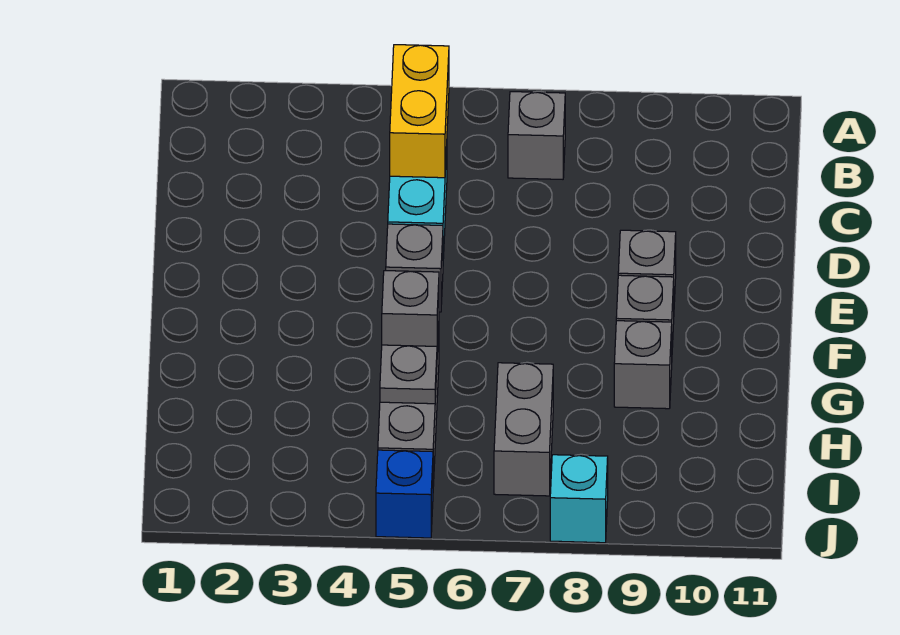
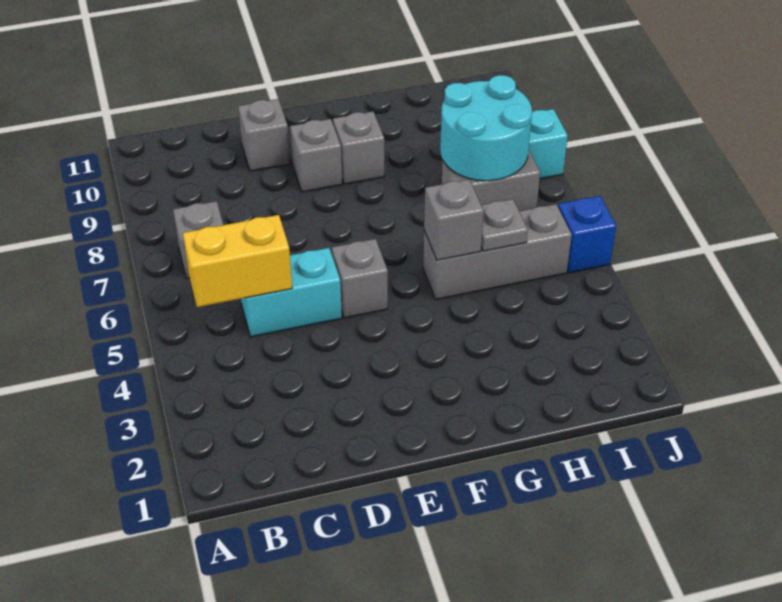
grey 1x1 brick [614,321,672,409] -> grey 1x1 brick moved to [238,99,290,171]
none -> cyan 2x2 round brick [440,75,532,181]

